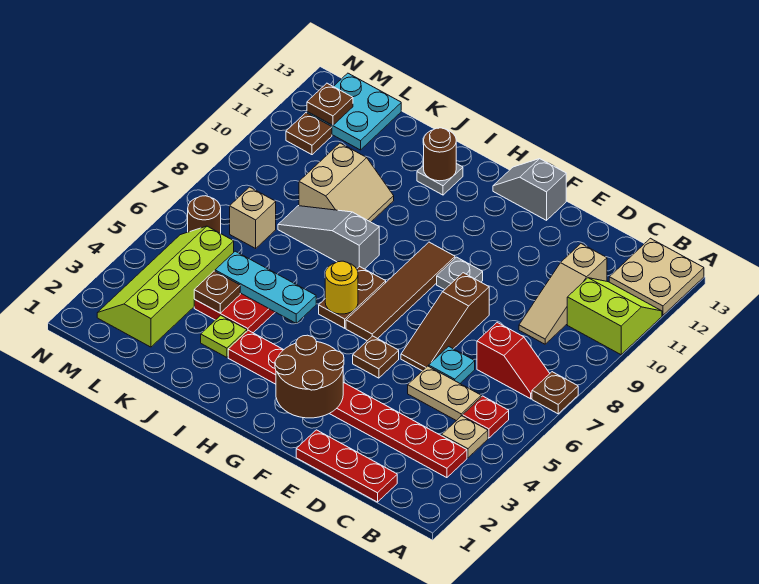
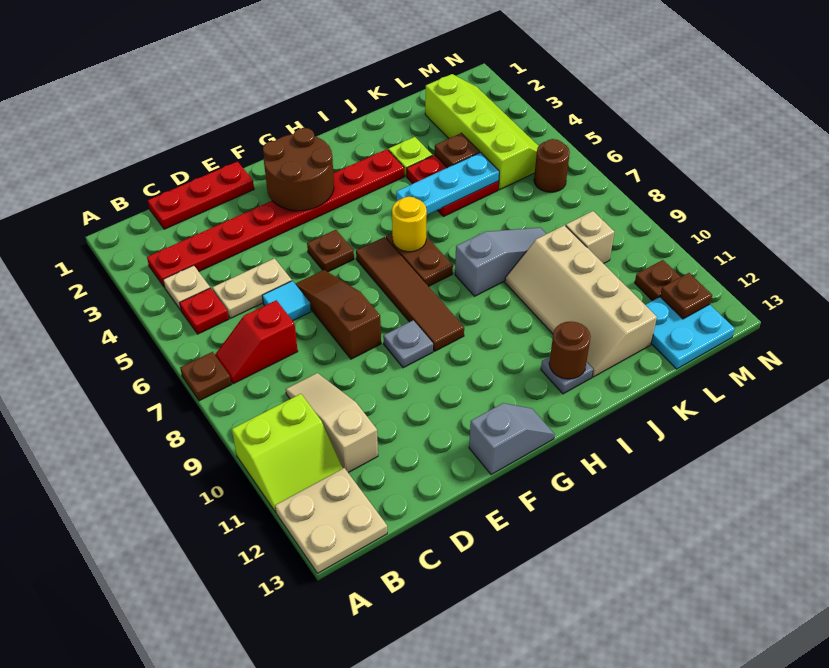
cyan 1x1 plate [429,346,475,383] -> cyan 1x1 tile [262,281,311,321]
tan 2x2 slope [299,143,394,222] -> tan 2x4 slope [505,225,657,377]
tan 1x1 brick [230,187,276,248] -> tan 1x1 brick moved to [566,211,614,264]

